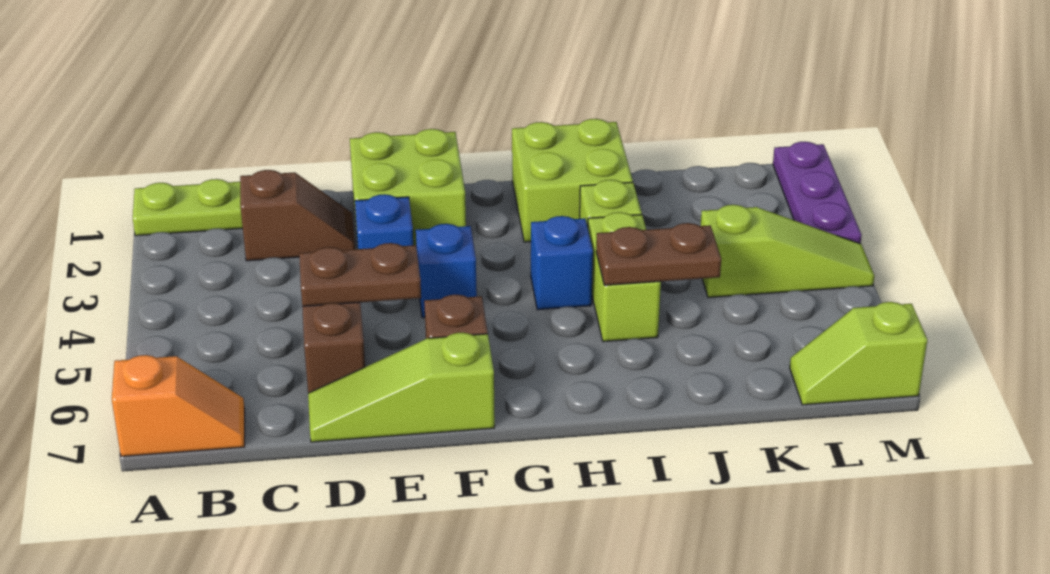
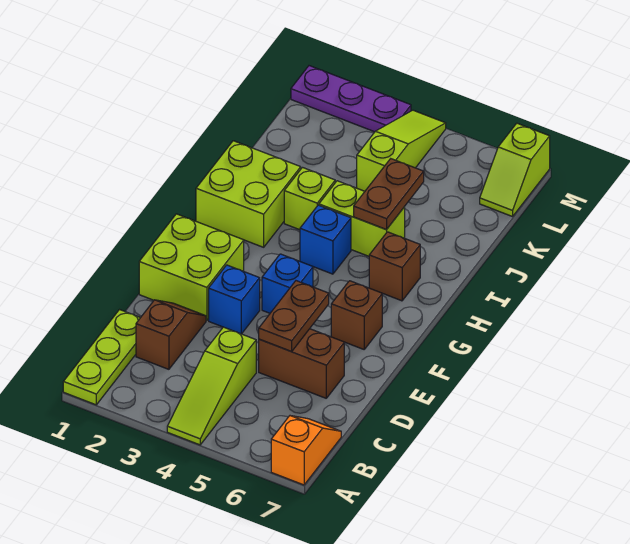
lime 1x3 slope [308,332,495,442] -> lime 1x3 slope moved to [167,327,256,445]
none -> brown 1x1 brick [369,232,420,301]

